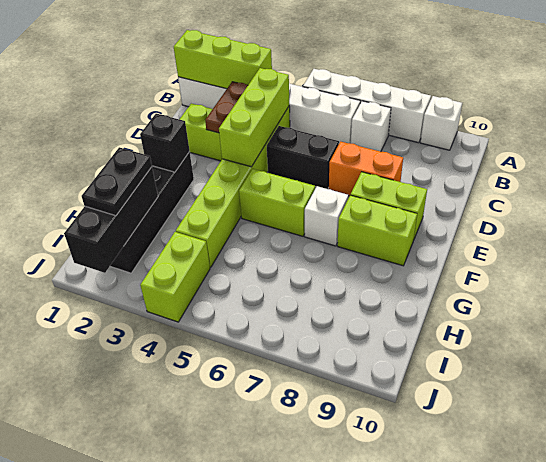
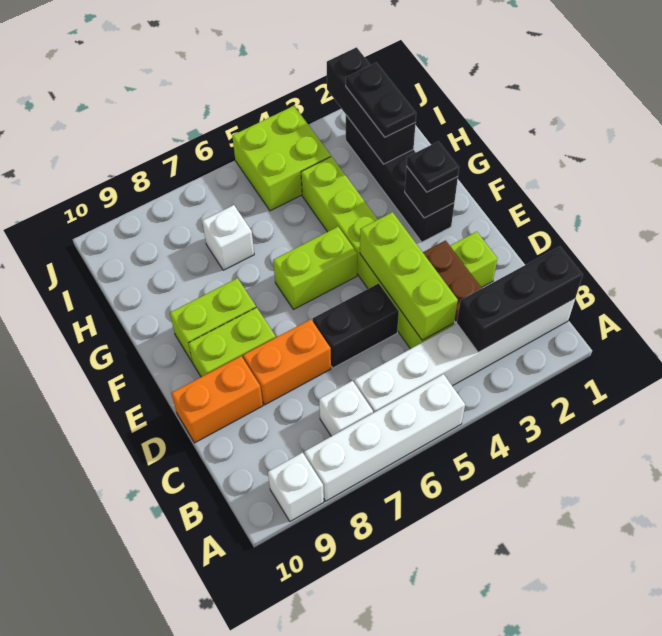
lime 1x3 brick [174,30,272,89] -> black 1x3 brick [457,247,583,352]
none -> orange 1x2 brick [171,356,263,443]
none -> black 1x1 plate [407,141,459,192]
white 1x1 brick [305,186,348,246] -> white 1x1 brick moved to [202,205,254,270]
lime 1x2 brick [140,232,210,322] -> lime 2x2 brick [232,106,331,211]

